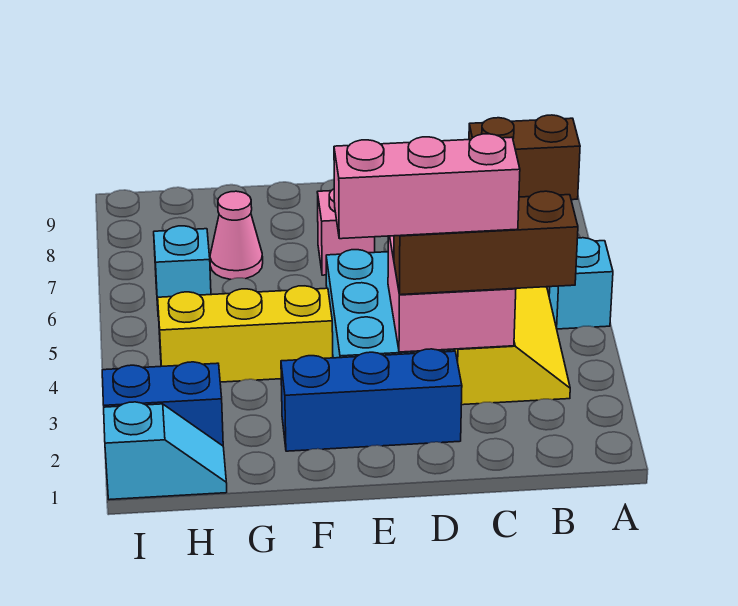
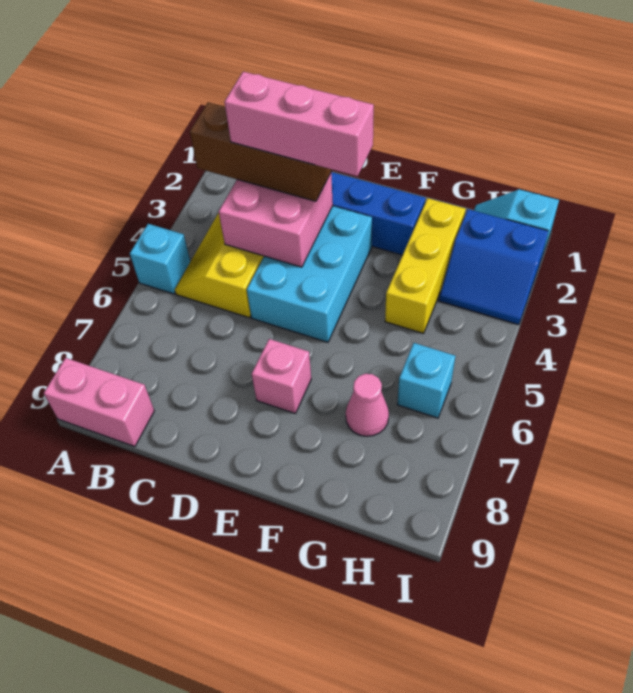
brown 1x2 brick [469,115,580,200] -> pink 1x2 brick [44,358,154,447]
yellow 1x3 brick [158,286,333,382] -> yellow 1x3 brick turned to [385,198,466,334]

